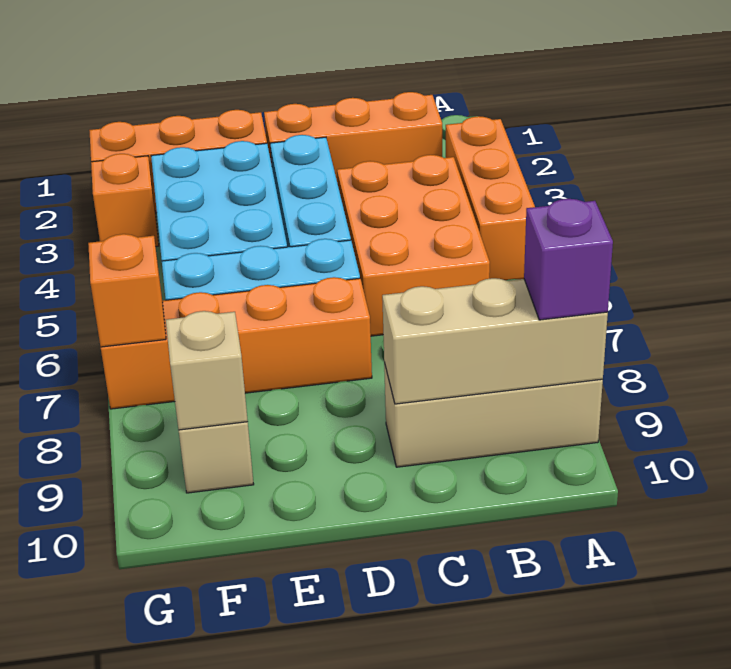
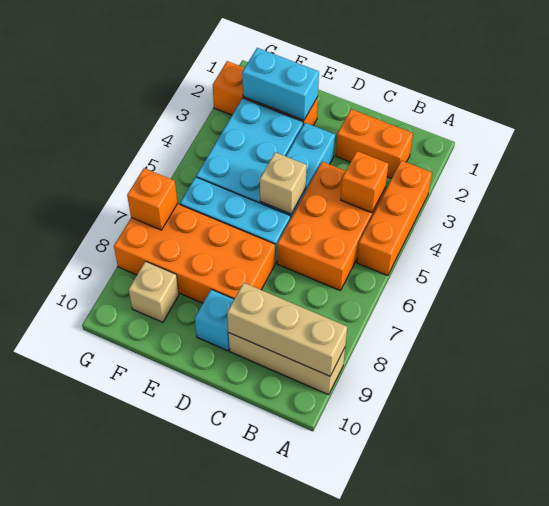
purple 1x1 brick [524,199,613,320] -> none
orange 1x3 brick [264,92,442,183] -> orange 1x2 brick [336,109,413,178]
orange 1x4 brick [101,277,372,409] -> orange 2x4 brick [114,204,275,303]
none -> cyan 1x1 brick [195,290,234,351]
none -> cyan 1x2 brick [242,48,319,120]
tan 1x1 brick [166,311,248,430] -> tan 1x1 brick moved to [260,152,307,214]
orange 1x1 brick [91,154,159,247] -> orange 1x1 brick moved to [341,151,388,213]

